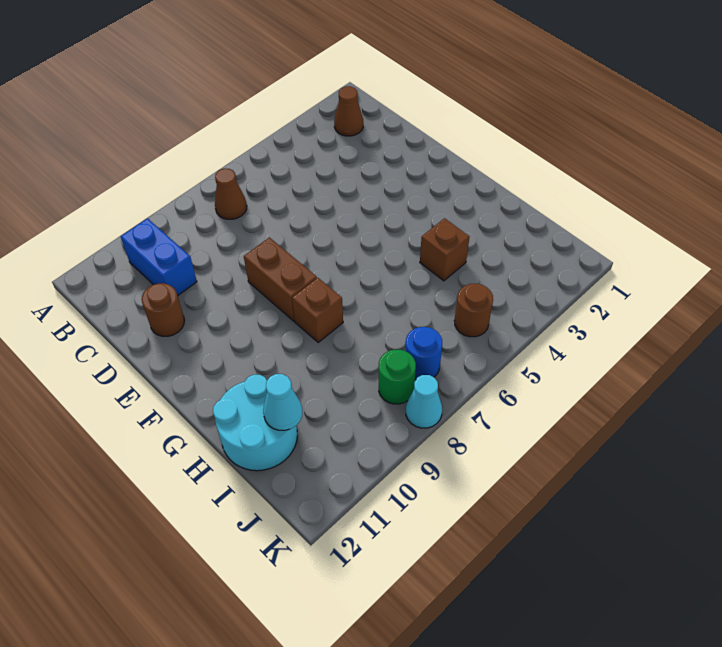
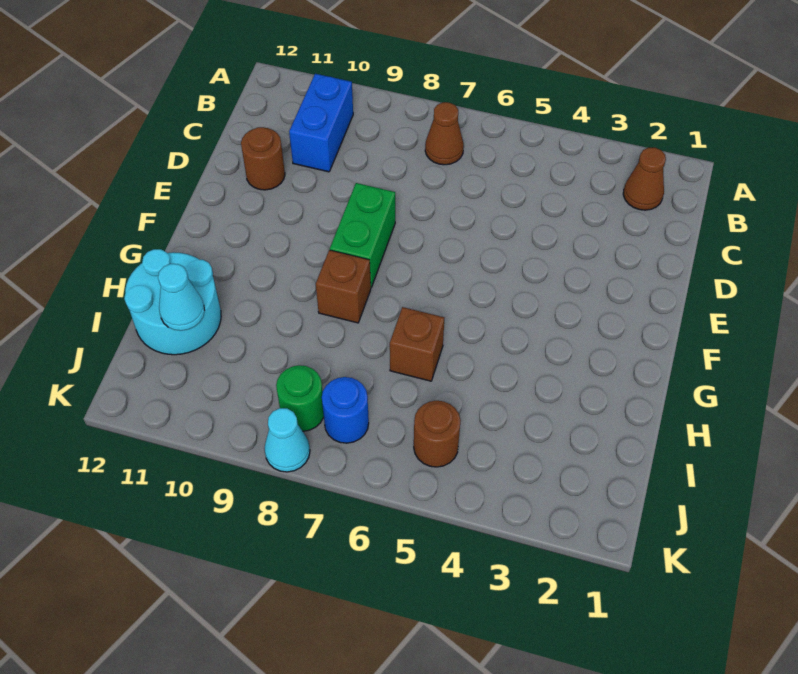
brown 1x2 brick [244,238,317,321] -> green 1x2 brick [330,183,395,287]
brown 1x1 brick [420,218,469,281] -> brown 1x1 brick moved to [390,307,444,381]

